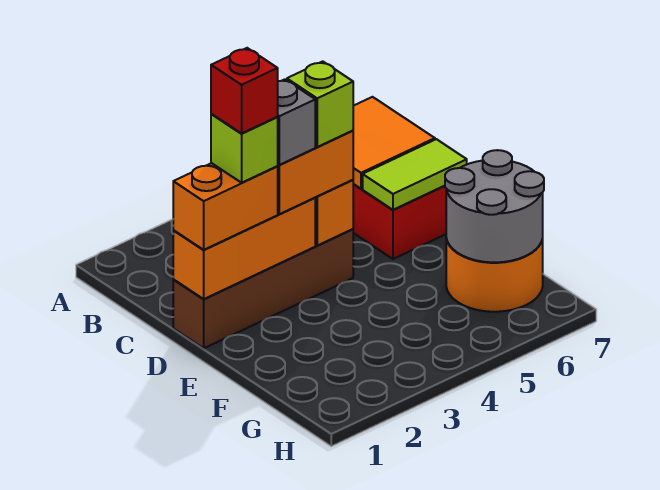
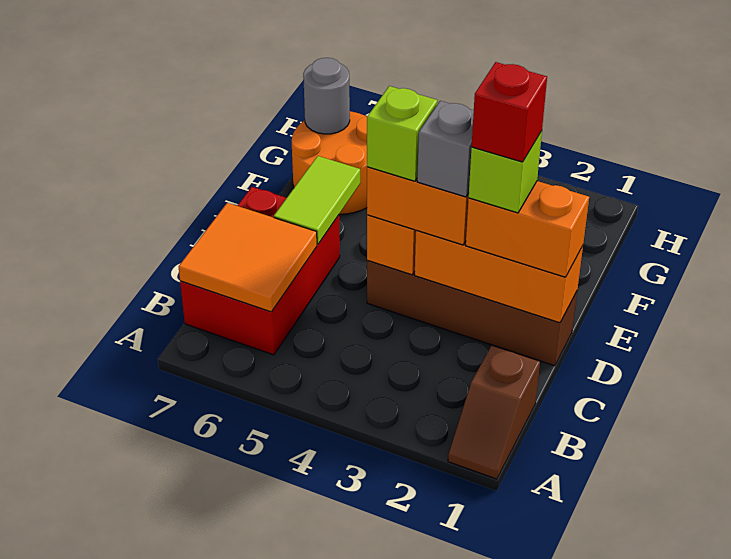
none -> brown 1x2 slope [448,346,540,479]
lime 1x2 tile [363,139,467,210] -> lime 1x2 tile turned to [274,156,360,244]
grey 2x2 round brick [445,150,544,262] -> grey 1x1 round brick [303,58,350,134]

